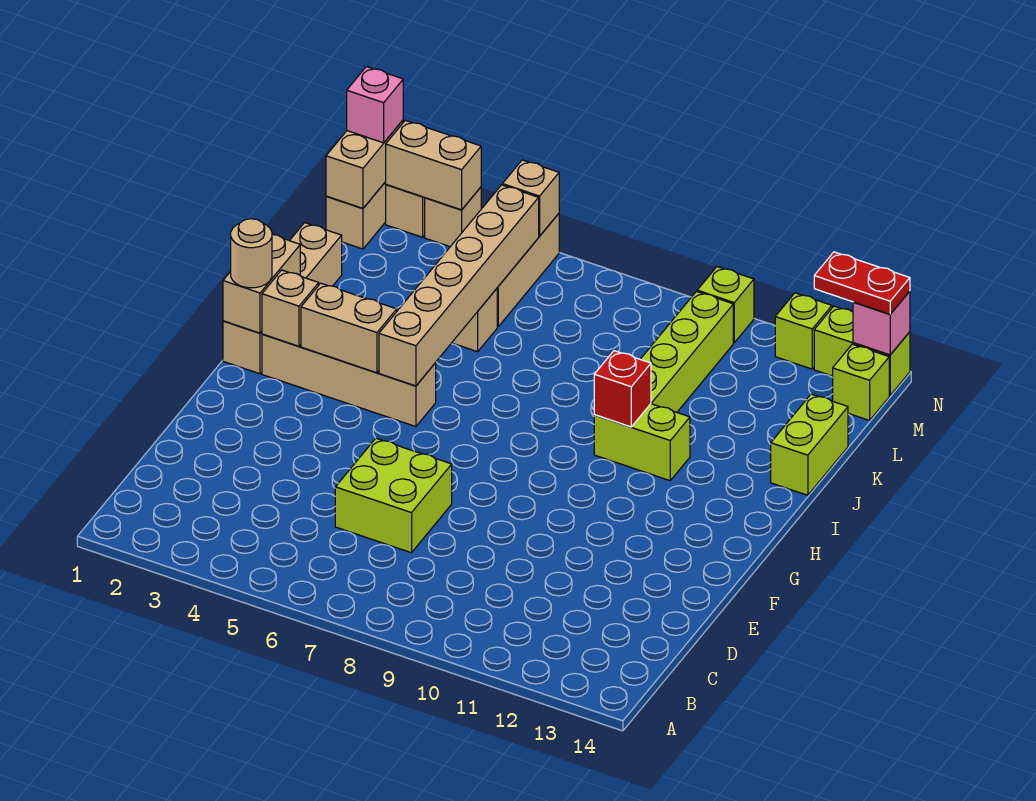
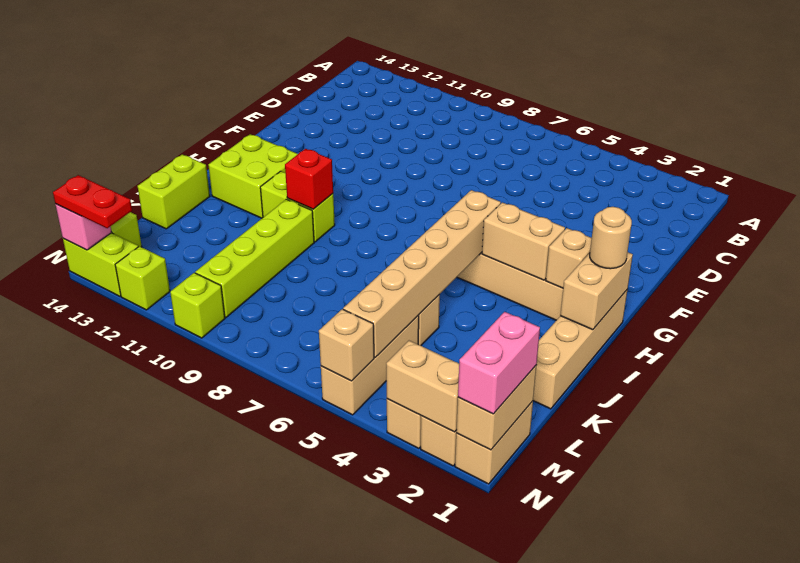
lime 2x2 brick [335,438,452,553] -> lime 2x2 brick moved to [208,134,298,218]
pink 1x1 brick [347,67,403,143] -> pink 1x2 brick [458,312,540,414]

